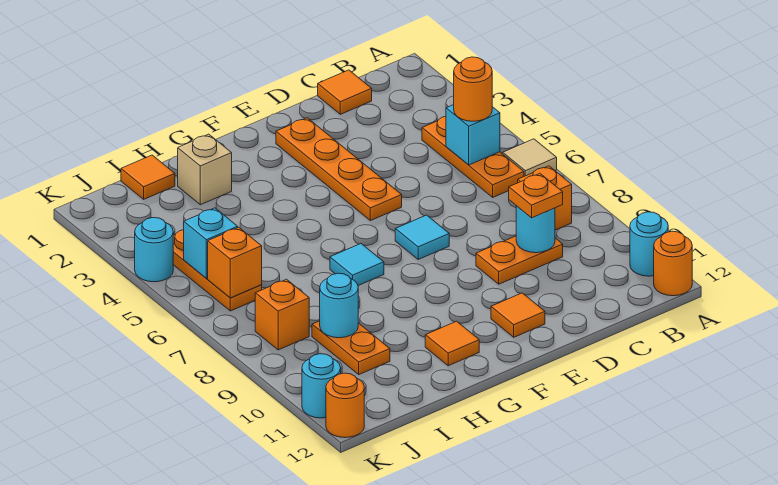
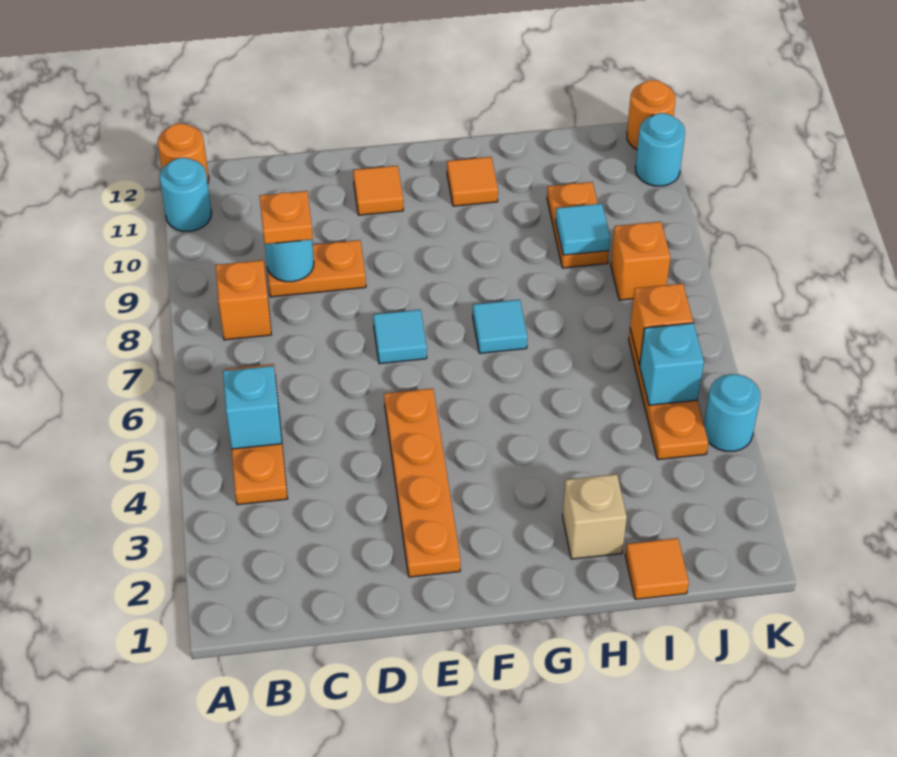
tan 1x1 tile [503,139,557,176] -> none
orange 1x1 round brick [454,57,492,121] -> none
orange 1x1 tile [318,70,372,114] -> none
cyan 1x1 round brick [320,273,358,338] -> cyan 1x1 tile [556,204,610,255]

